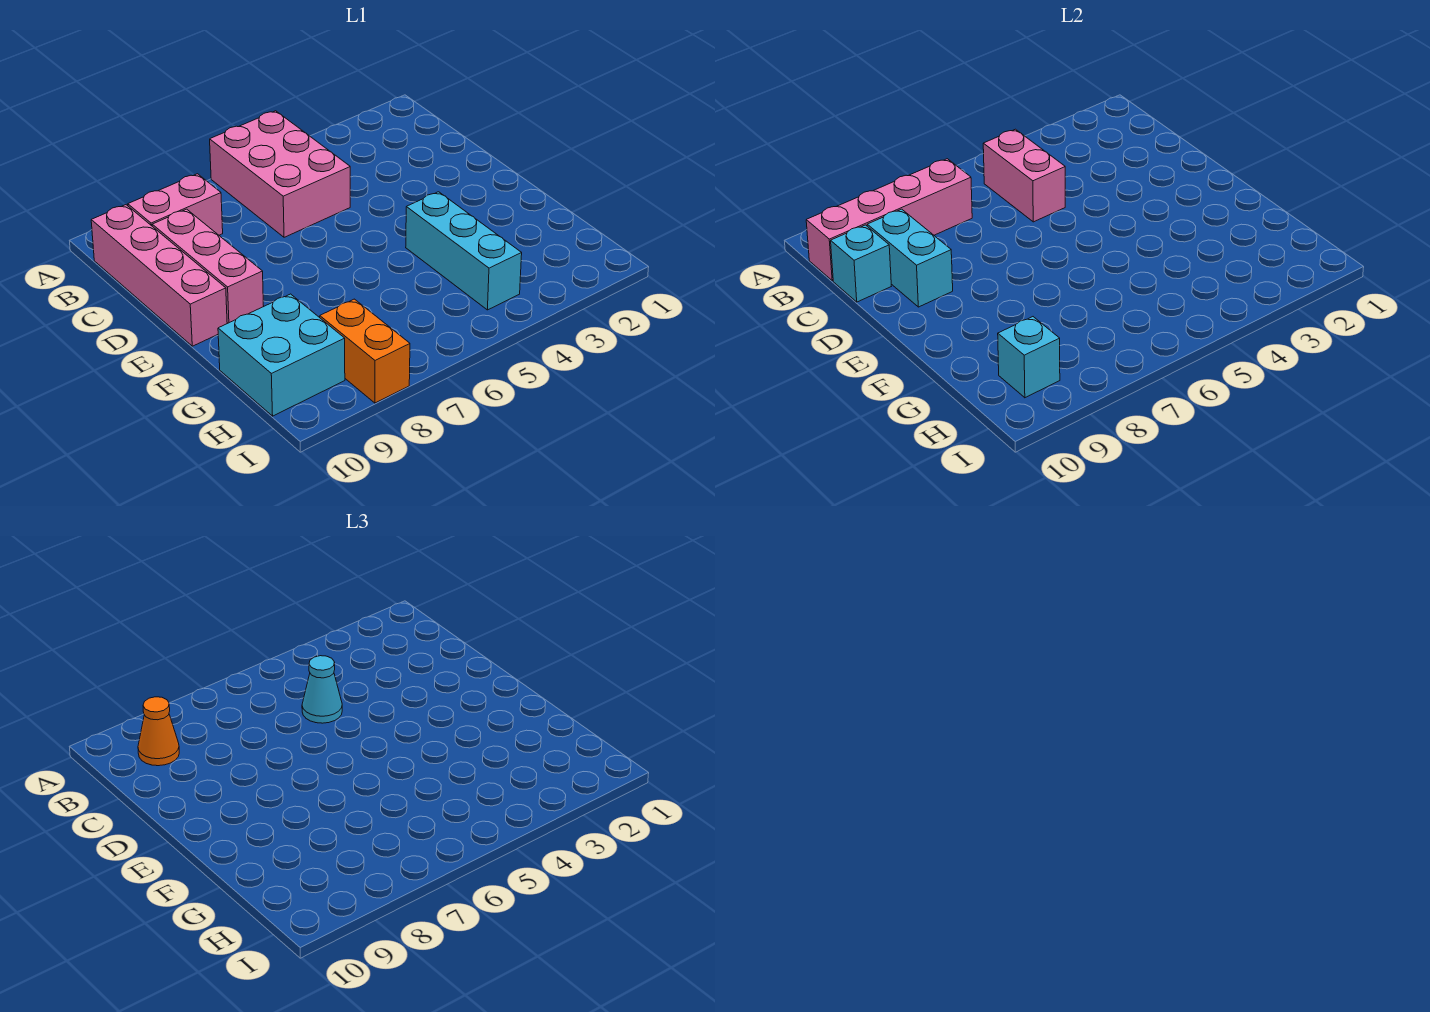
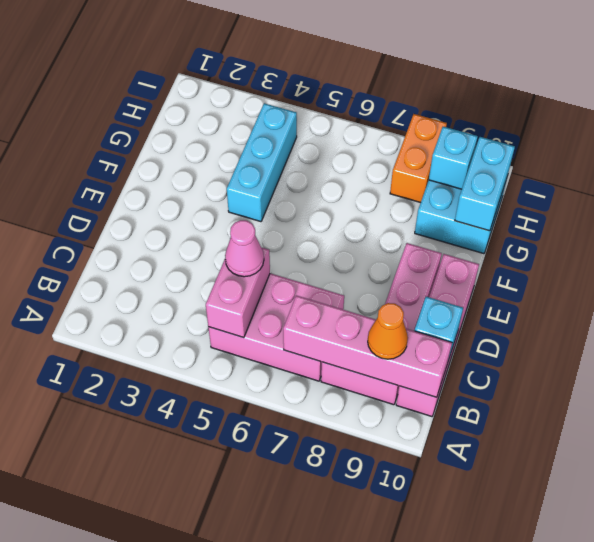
pink 2x3 brick [210,111,350,237] -> pink 2x3 brick turned to [208,273,344,381]
cyan 1x1 cone [302,656,342,723] -> pink 1x1 cone [225,220,264,277]
cyan 1x2 brick [867,209,953,307] -> cyan 1x2 brick moved to [455,137,515,231]

